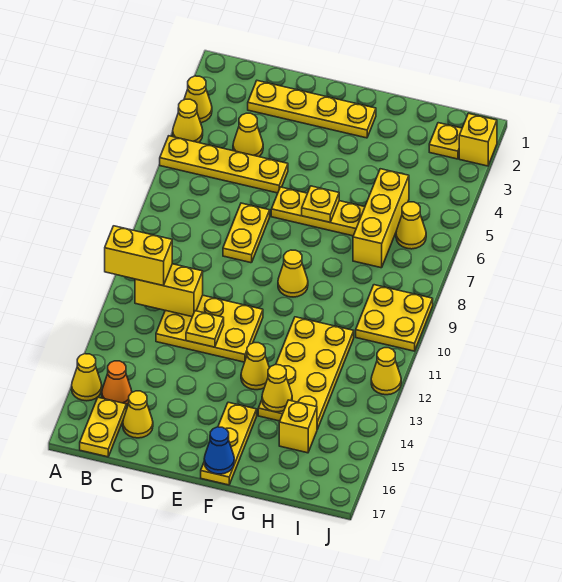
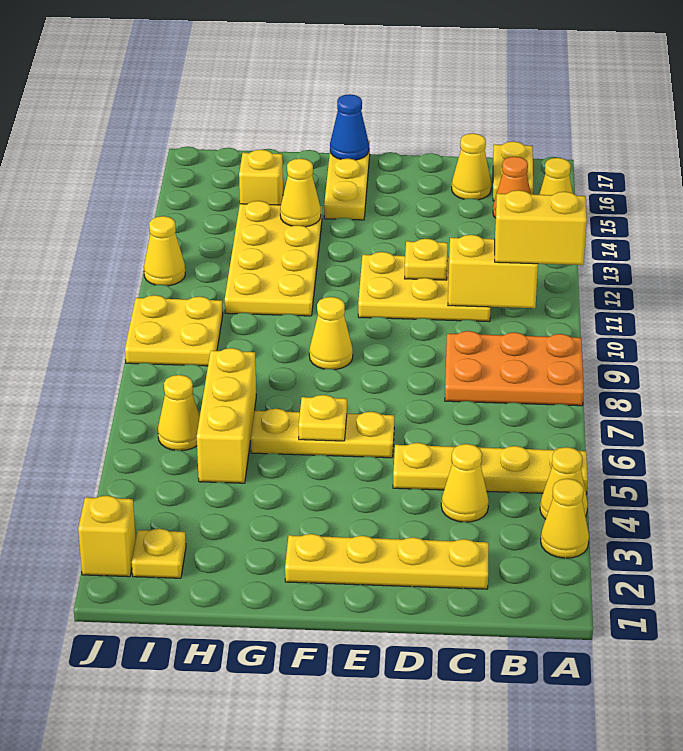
none -> orange 2x3 plate [445,331,584,406]
yellow 1x2 plate [223,203,270,263] -> none
yellow 1x1 cone [241,343,269,390] -> none

